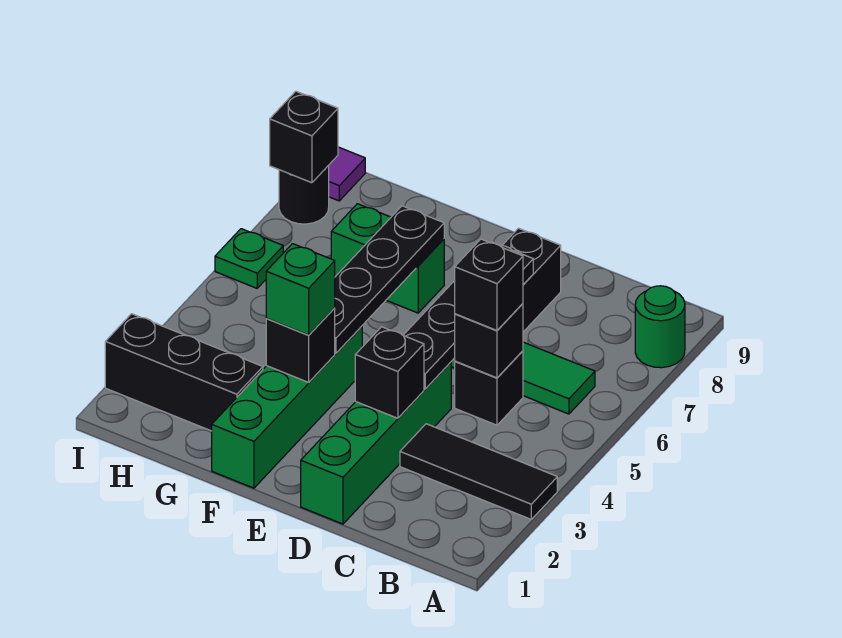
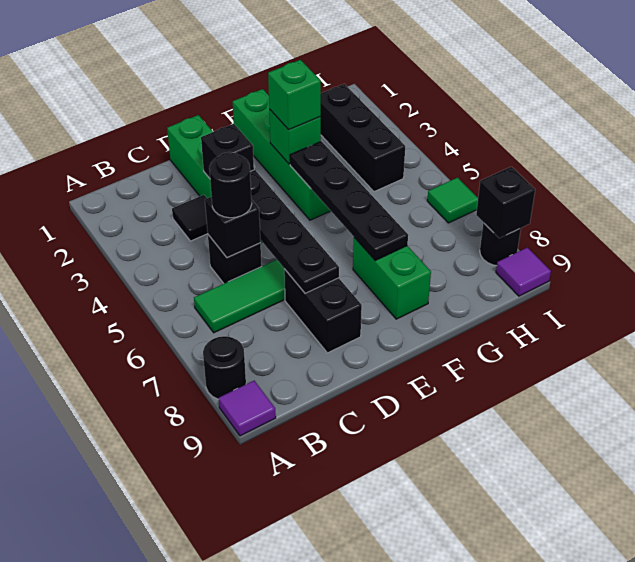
black 1x3 tile [400,424,557,519] -> black 1x1 tile [172,195,208,241]
green 1x1 round brick [635,286,685,368] -> black 1x1 round brick [203,336,246,399]
none -> purple 1x1 tile [219,381,276,436]
black 1x1 brick [455,239,523,330] -> black 1x1 round brick [209,152,252,218]
black 1x1 brick [266,308,335,382] -> green 1x1 brick [269,109,321,164]
green 1x2 brick [331,204,444,313] -> green 1x2 brick turned to [353,238,431,319]
black 1x3 brick [105,314,263,431] -> black 1x3 brick turned to [321,84,405,192]
green 1x1 plate [215,229,283,288] -> green 1x1 tile [427,177,478,223]

